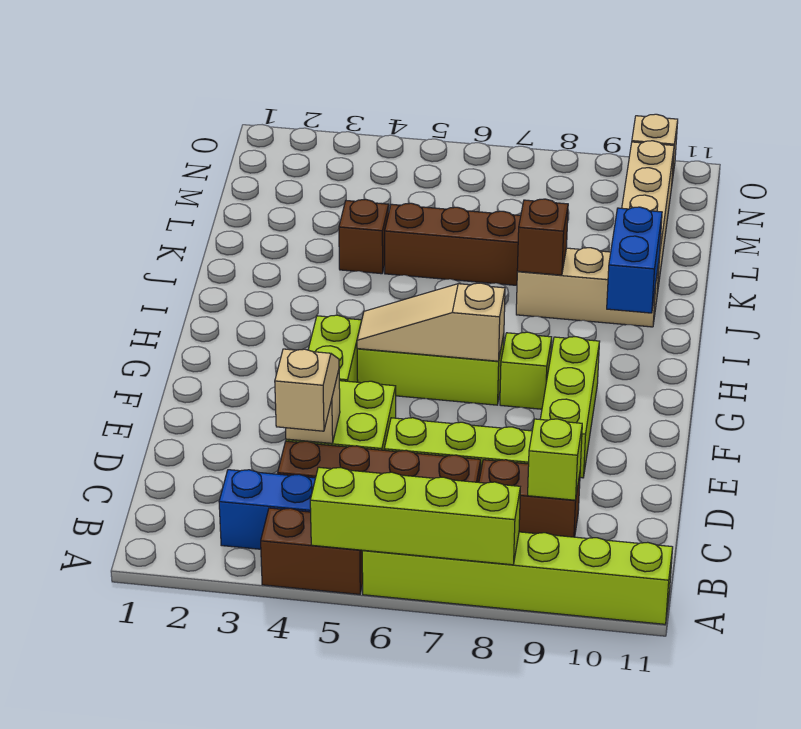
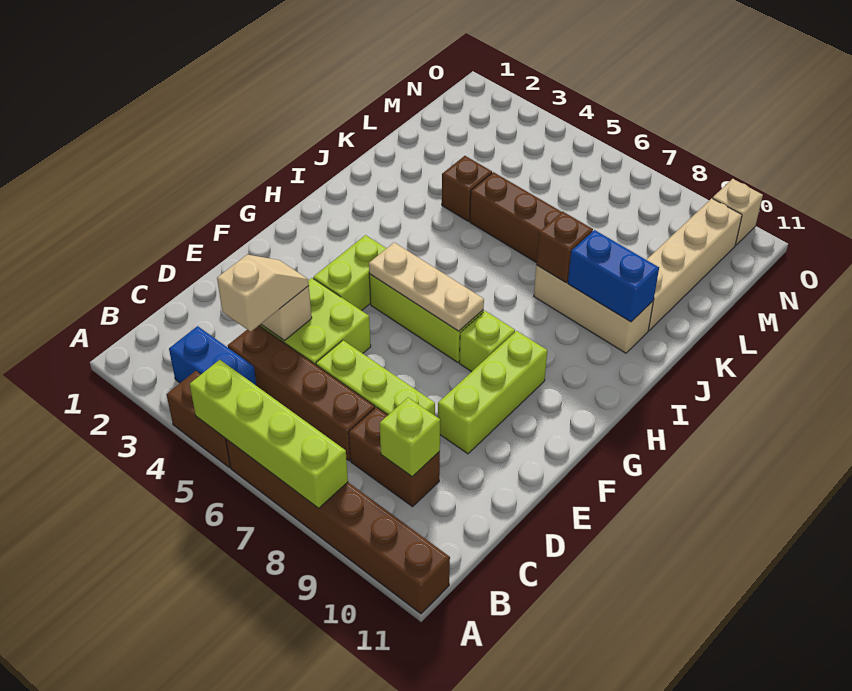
lime 1x6 brick [362,532,673,624] -> brown 1x6 brick [226,439,450,614]
tan 1x3 slope [357,283,505,361] -> tan 1x3 plate [369,243,484,331]
blue 1x2 brick [607,207,662,313] -> blue 1x2 brick turned to [568,230,659,322]

